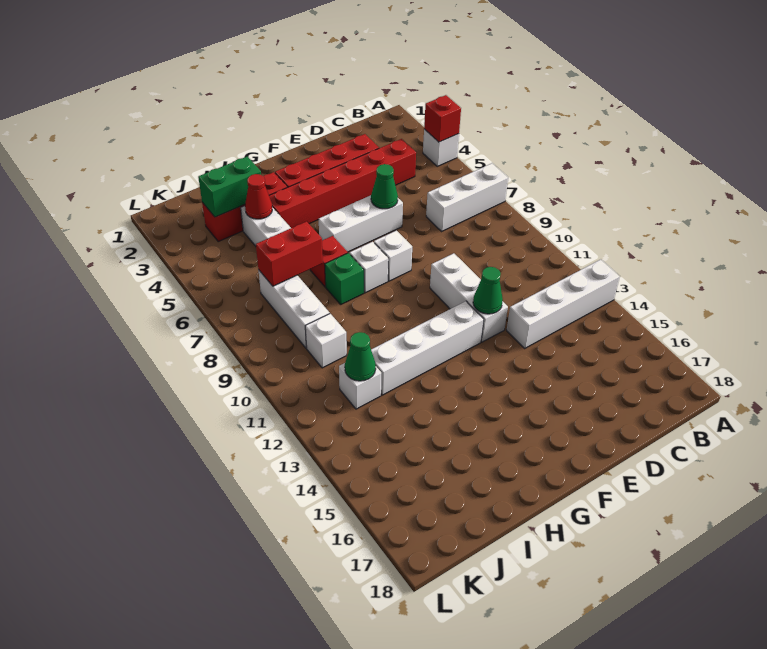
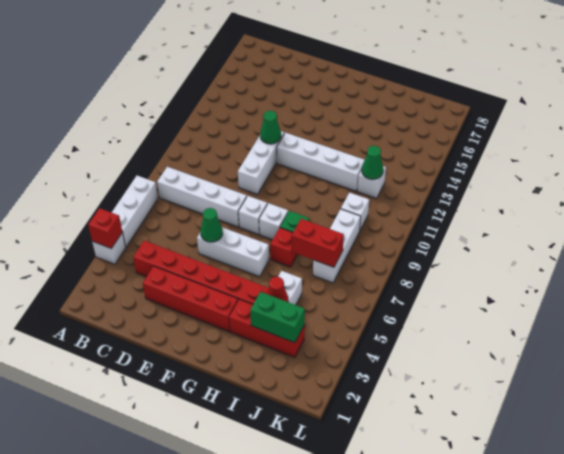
white 1x3 brick [426,163,508,232] -> white 1x3 brick turned to [112,176,158,247]
white 1x4 brick [507,260,620,348] -> white 1x4 brick moved to [157,167,247,227]

